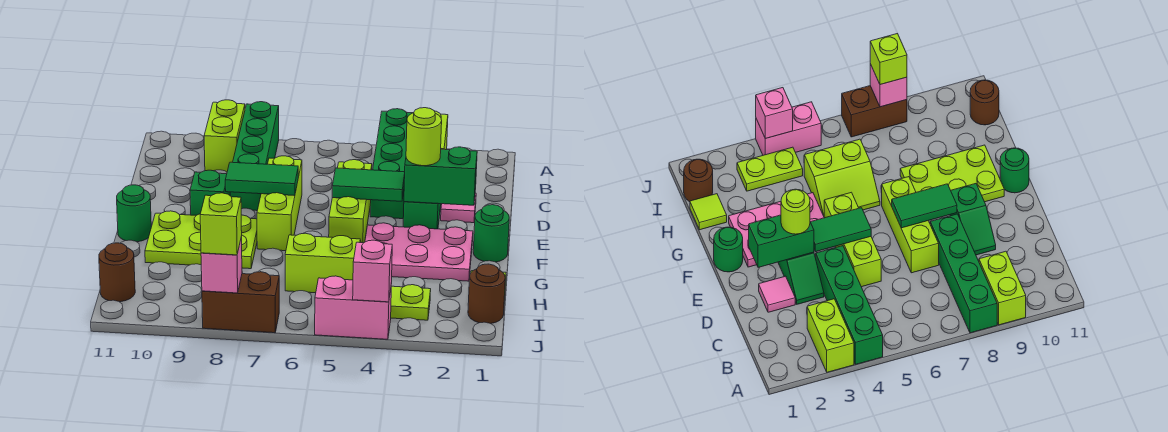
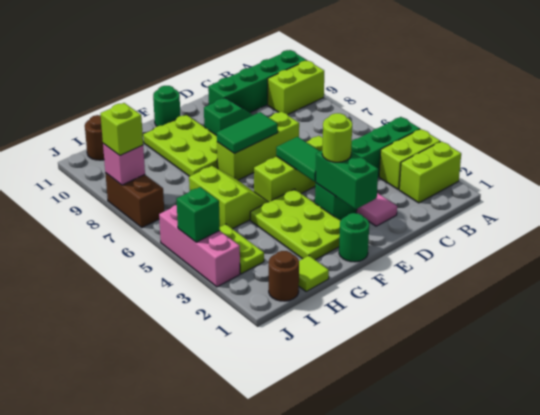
none -> lime 1x2 brick [399,141,461,203]
green 1x4 brick [230,102,279,211] -> green 1x4 brick moved to [208,50,307,113]
green 1x2 tile [225,162,298,196] -> green 1x2 tile turned to [217,112,278,154]
pink 2x3 plate [365,223,473,281] -> lime 2x3 plate [250,189,340,260]
pink 1x2 brick [315,276,392,339] -> pink 1x3 brick [159,205,240,287]
pink 1x1 brick [353,240,392,302] -> green 1x1 brick [177,187,220,242]

